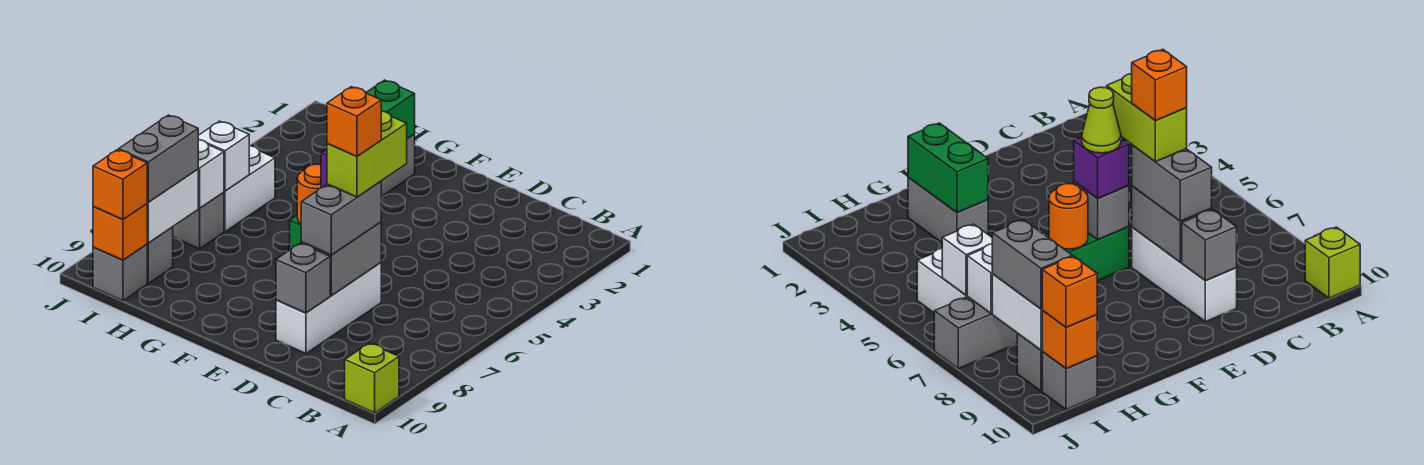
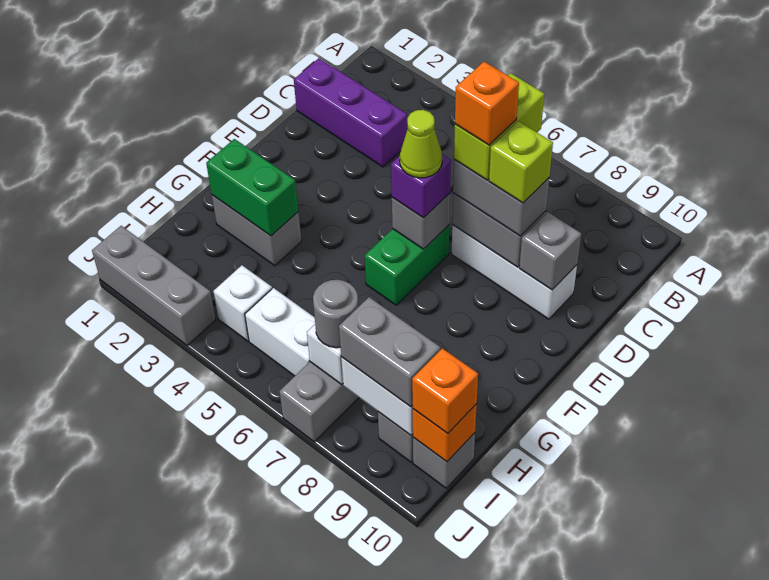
lime 1x1 brick [345,343,399,413] -> lime 1x1 brick moved to [489,121,553,203]
none -> purple 1x3 brick [294,58,407,167]
lime 1x2 brick [327,111,407,197] -> lime 1x2 brick turned to [454,73,544,180]
orange 1x1 round brick [297,164,321,224] -> none
white 1x1 brick [198,121,249,191] -> white 1x1 brick moved to [213,265,272,341]
none -> grey 1x1 round brick [313,280,358,348]
none -> grey 1x3 brick [92,226,216,345]

